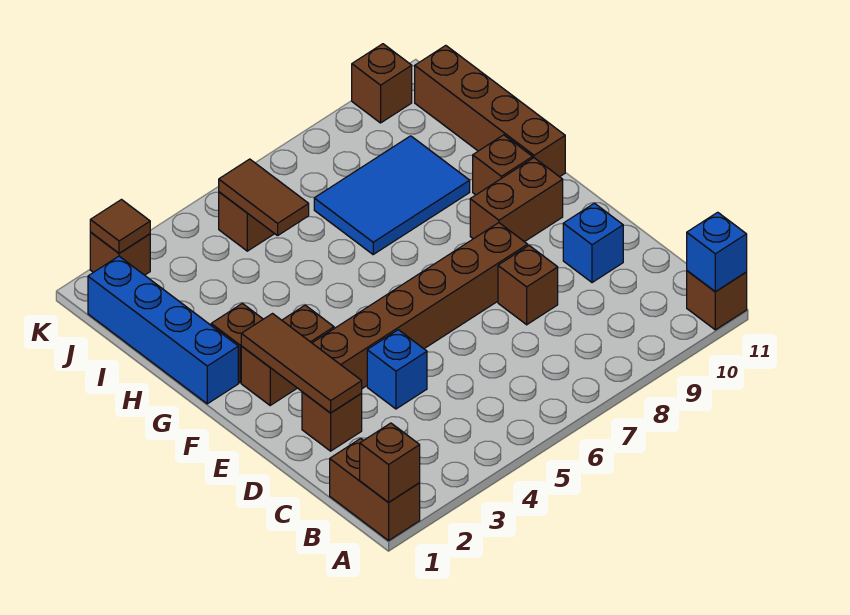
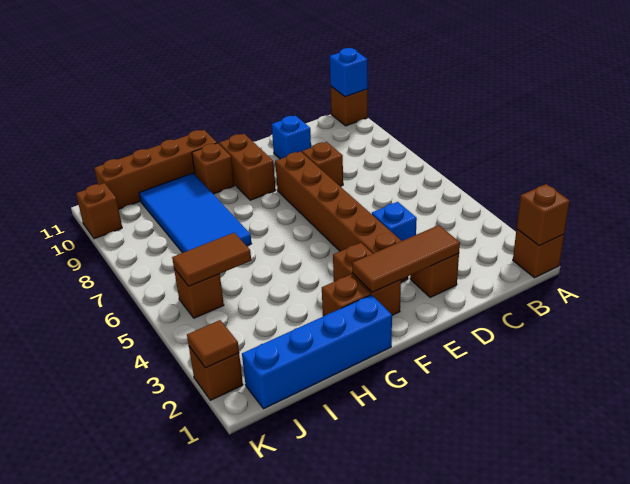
brown 1x2 brick [330,439,420,541] -> brown 1x1 brick [513,229,564,278]
blue 2x3 tile [314,136,470,254] -> blue 2x4 tile [139,173,252,253]

